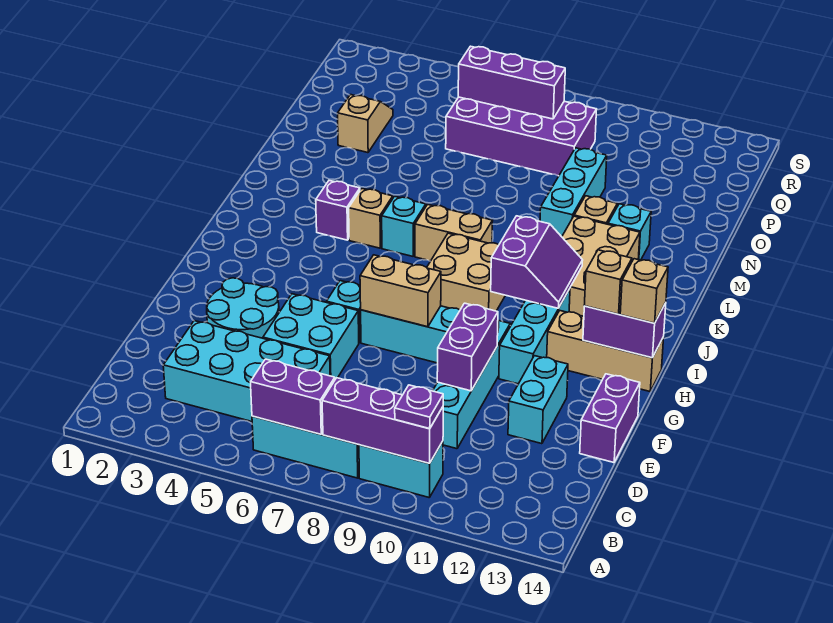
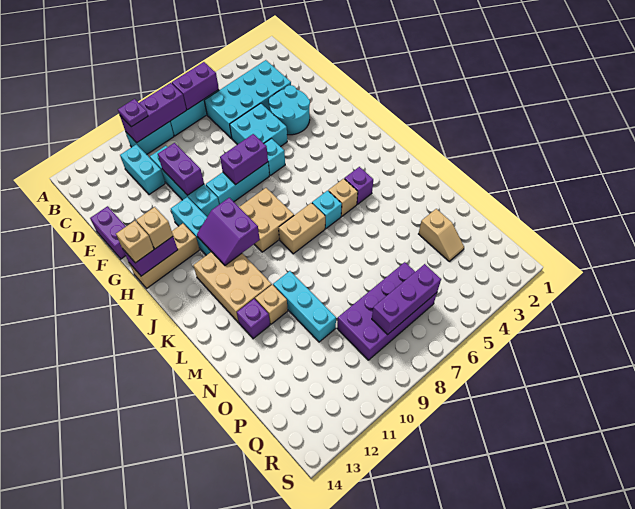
cyan 1x2 brick [508,356,568,444] -> cyan 1x2 brick moved to [120,144,165,195]
tan 1x2 brick [360,255,441,327] -> purple 1x2 brick [220,134,268,185]
cyan 1x1 brick [608,204,651,260] -> purple 1x1 brick [237,299,270,339]

